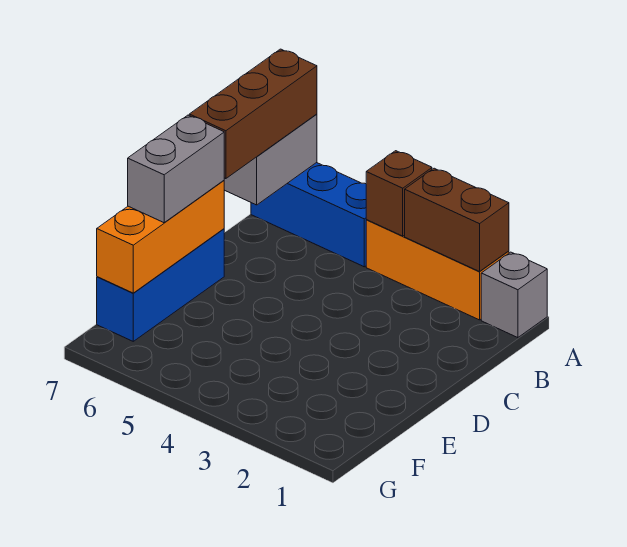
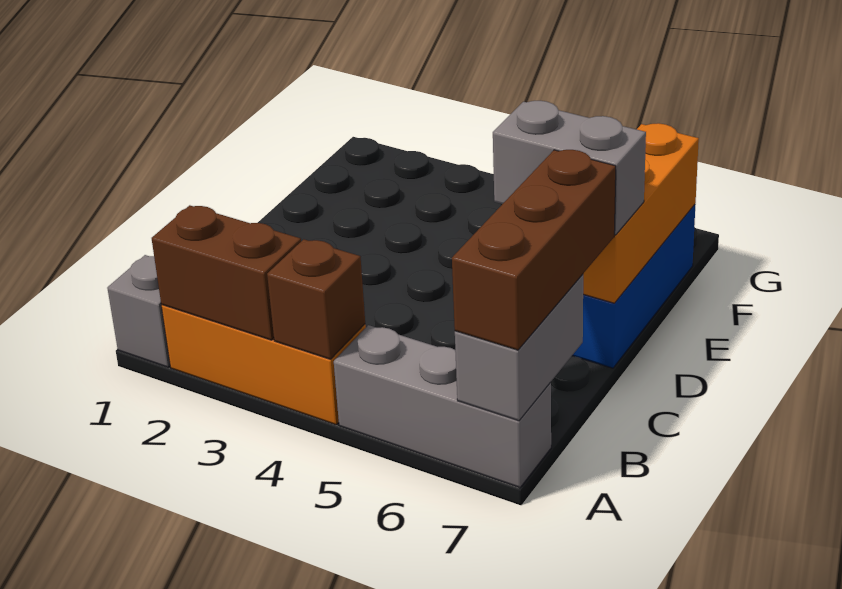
blue 1x3 brick [251,163,366,267] -> grey 1x3 brick [334,325,551,488]
grey 1x2 brick [128,115,224,223] -> grey 1x2 brick turned to [493,101,646,235]

